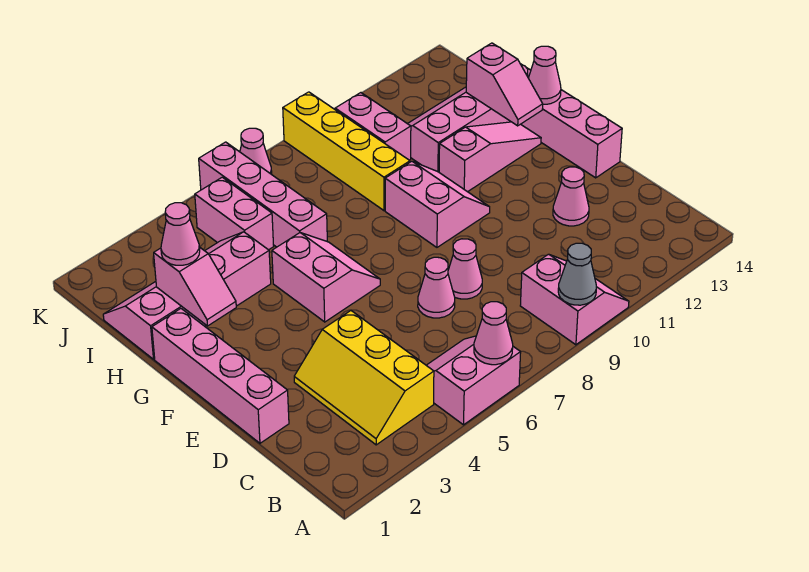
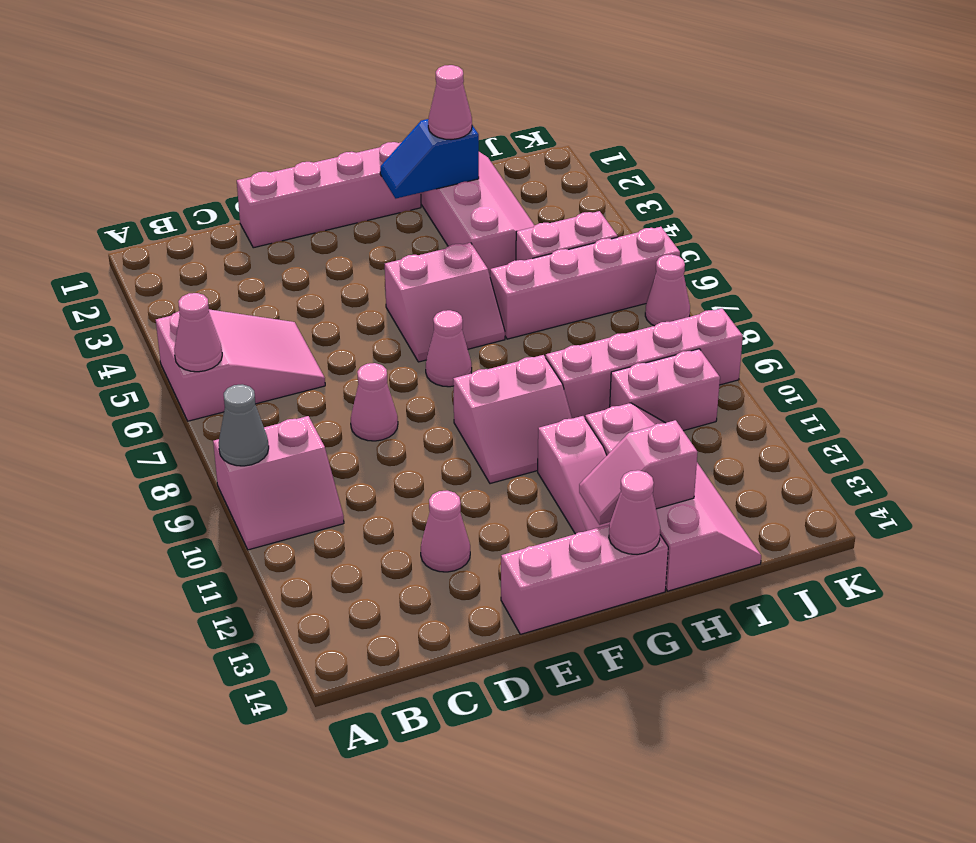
pink 2x2 slope [426,336,521,425] -> pink 2x3 slope [156,309,325,421]
yellow 2x3 slope [294,311,434,445] -> none
pink 1x1 cone [418,257,455,318] -> pink 1x1 cone moved to [426,310,472,387]
pink 1x2 slope [154,247,236,326] -> blue 1x2 slope [380,119,479,199]
yellow 1x4 brick [283,92,410,211] -> pink 1x4 brick [546,308,743,418]

